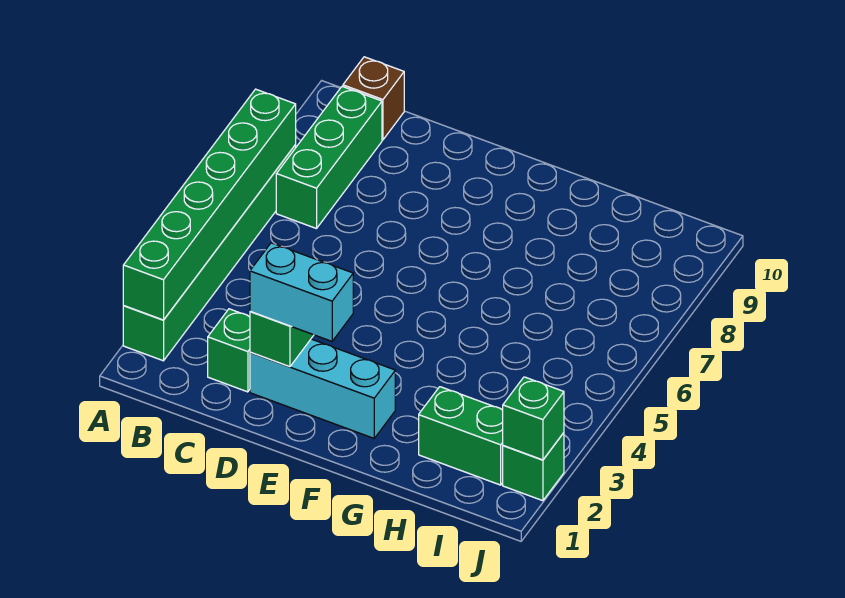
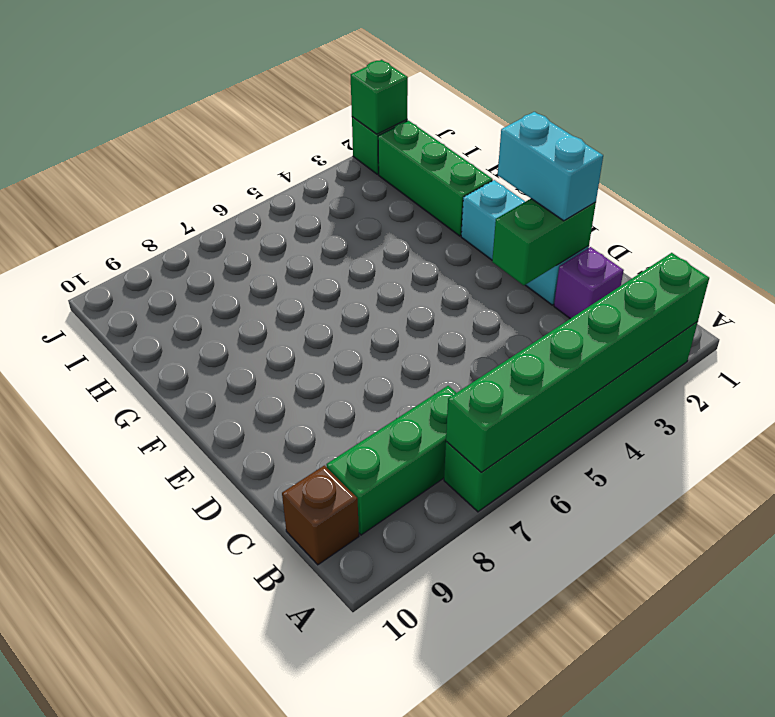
green 1x1 brick [208,309,250,392] -> purple 1x1 brick [554,247,624,319]
green 1x2 brick [419,387,503,485] -> green 1x3 brick [378,121,493,236]

